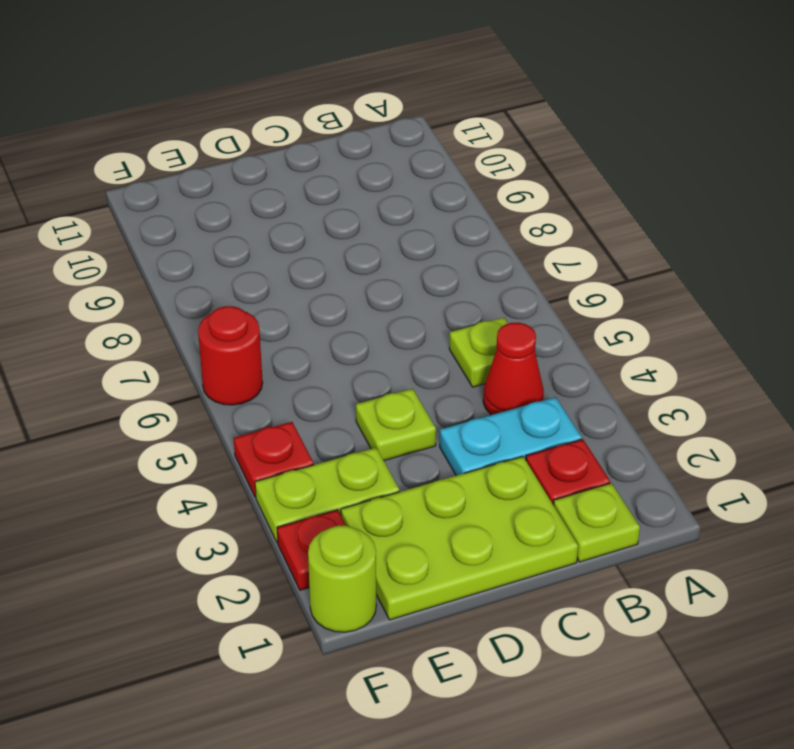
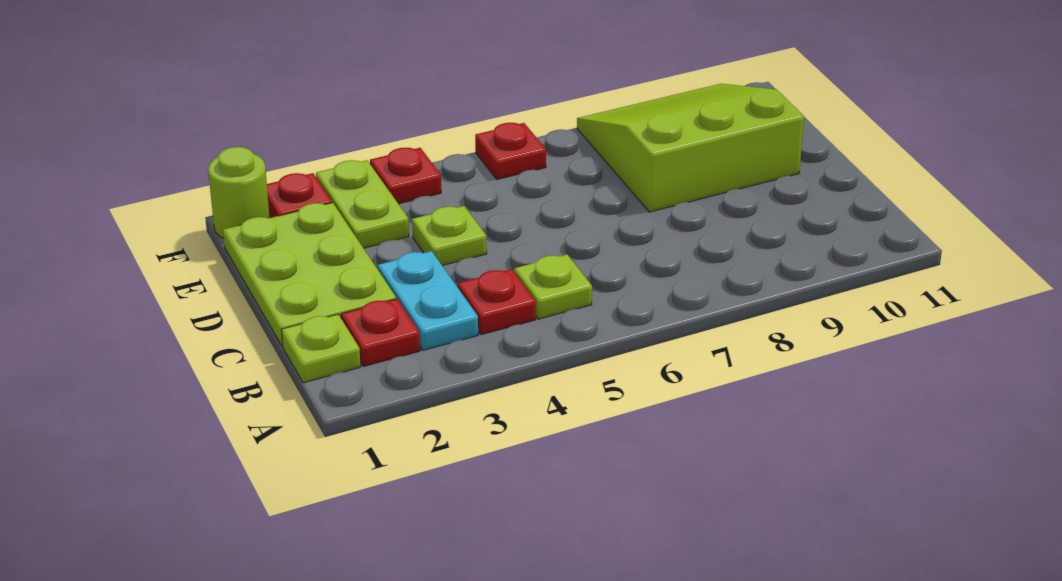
red 1x1 cone [483,323,544,415] -> red 1x1 plate [458,269,536,335]
none -> lime 3x3 slope [577,84,804,212]
red 1x1 round brick [198,306,263,405] -> red 1x1 plate [475,123,546,180]

